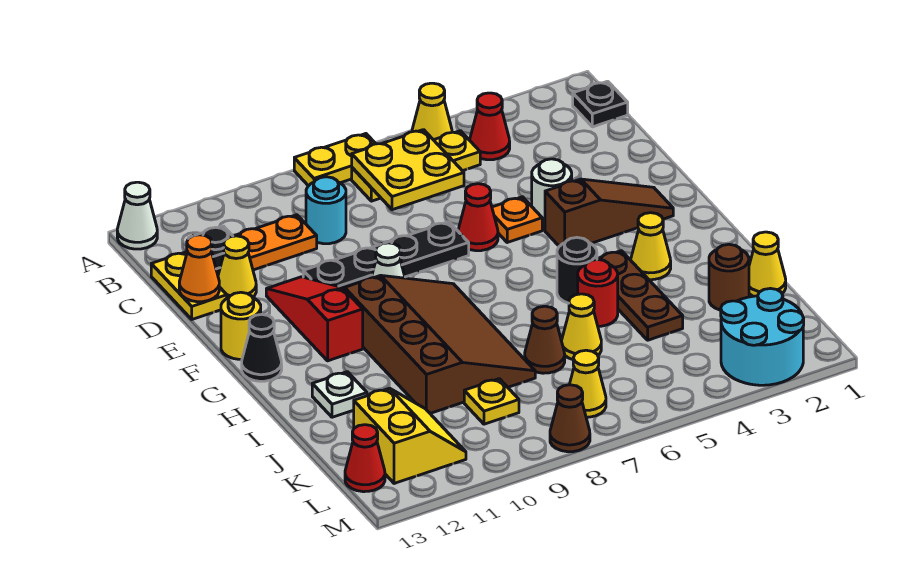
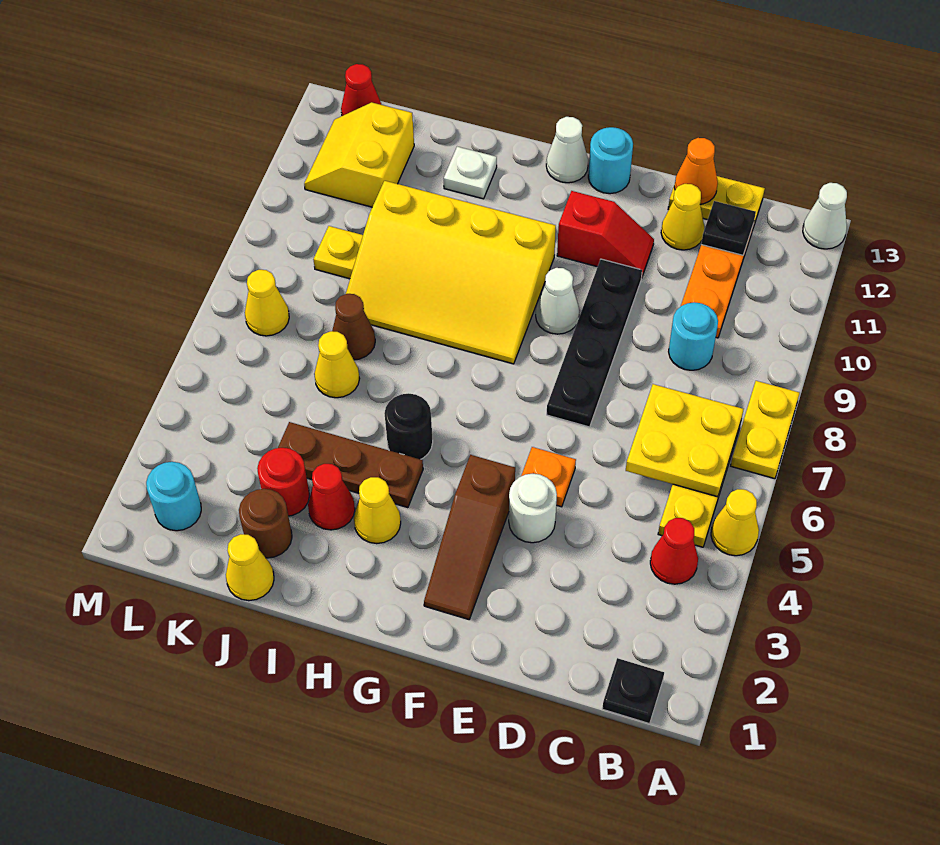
red 1x1 cone [458,184,498,251] -> red 1x1 cone moved to [308,464,355,530]
red 1x3 slope [266,277,363,361] -> red 1x2 slope [557,191,654,278]
yellow 1x1 round brick [221,292,261,359] -> cyan 1x1 round brick [588,127,633,194]
brown 3x4 slope [345,275,535,413] -> yellow 3x4 slope [346,181,556,364]
black 1x1 cone [242,314,282,381] -> white 1x1 cone [546,117,588,183]
red 1x1 round brick [578,260,618,326] -> red 1x1 round brick moved to [257,448,309,516]
yellow 2x2 slope [354,388,466,484] -> yellow 2x2 slope turned to [304,103,414,207]
cyan 2x2 round brick [721,288,804,385] -> cyan 1x1 round brick [146,462,201,531]
brown 1x1 cone [550,385,590,452] -> none

